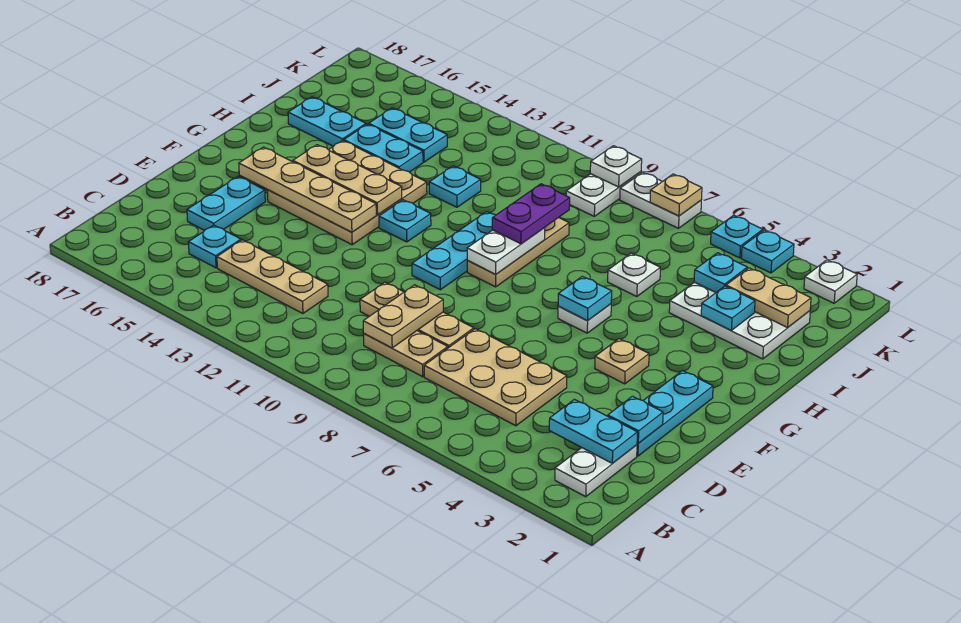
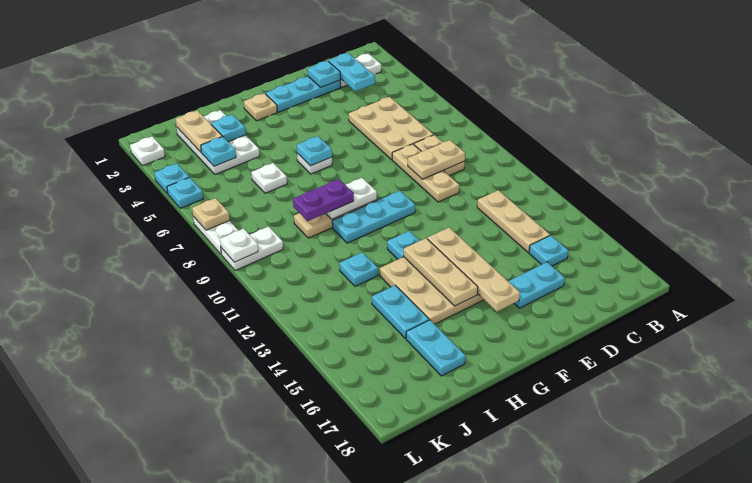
tan 1x1 plate [595,339,649,384] -> tan 1x1 plate moved to [244,93,277,121]
cyan 1x2 plate [369,108,447,162] -> none

